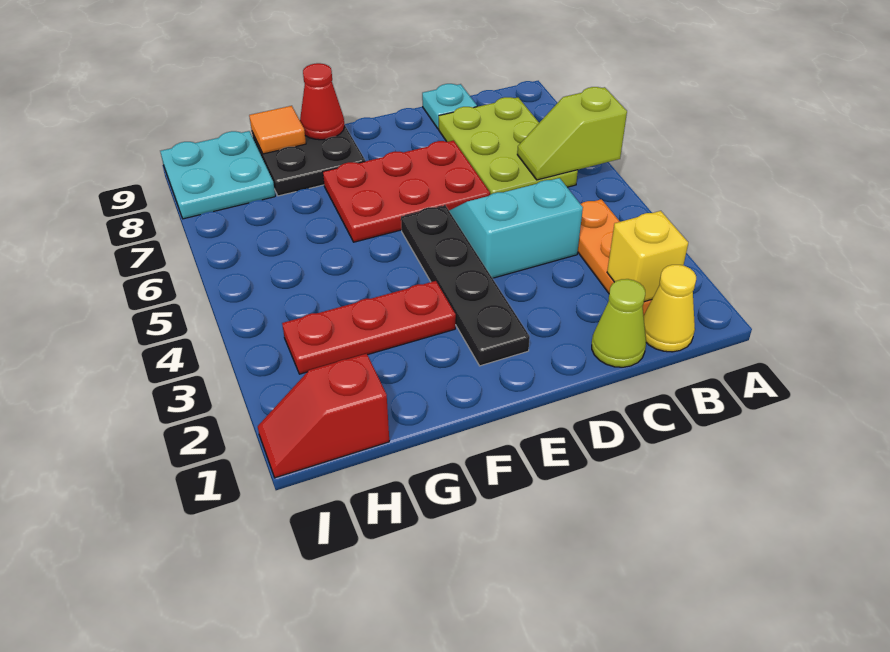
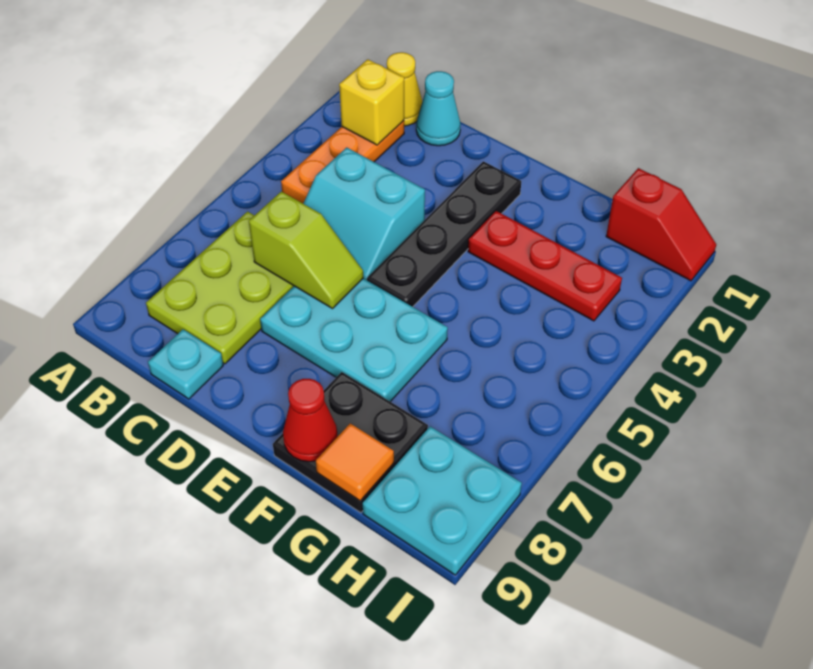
lime 1x2 slope [517,87,627,180] -> lime 1x2 slope moved to [249,192,363,309]
lime 1x1 cone [592,279,646,367] -> cyan 1x1 cone [416,71,461,146]
red 2x3 plate [323,141,490,242] -> cyan 2x3 plate [260,278,448,402]

